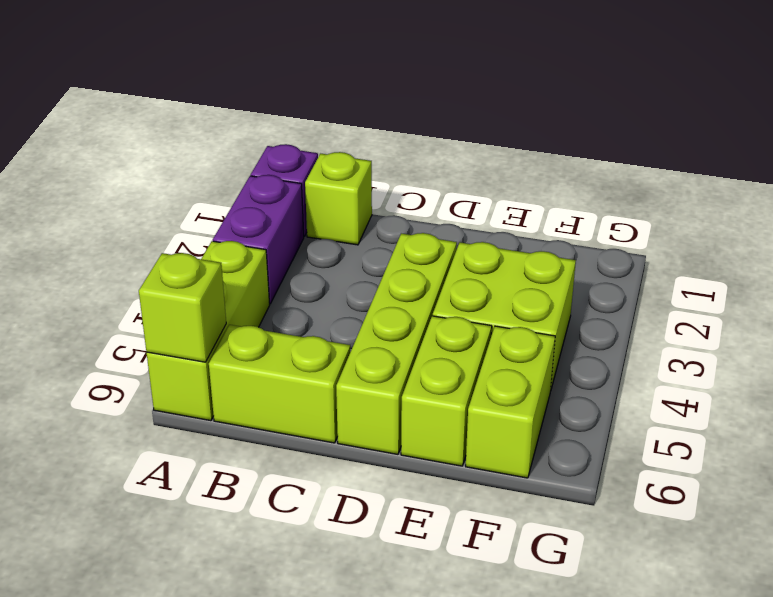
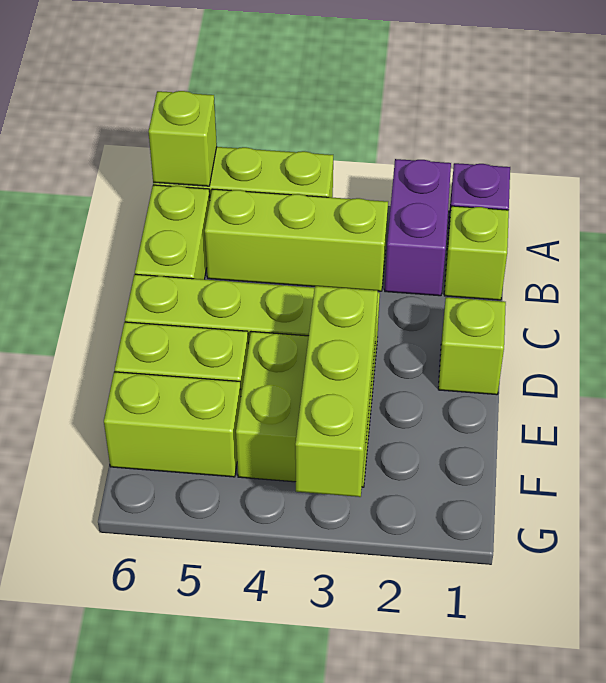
purple 1x2 brick [213,175,304,304] -> purple 1x2 brick turned to [385,159,451,296]
none -> lime 1x3 brick [205,189,388,291]
none -> lime 1x1 brick [438,297,506,395]
none -> lime 1x3 brick [295,286,378,497]

